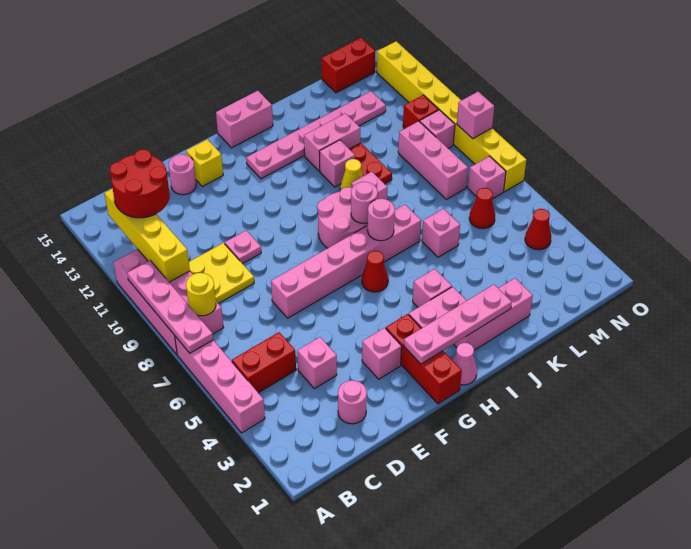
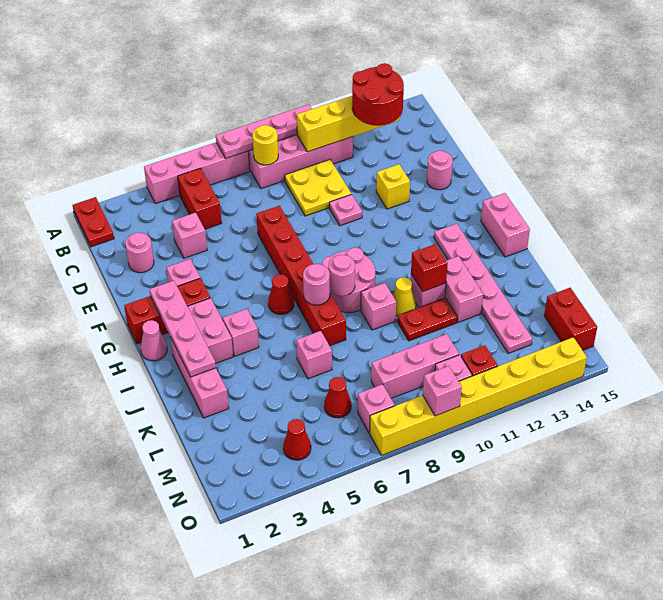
none -> red 1x2 plate [72,197,114,247]
pink 1x6 brick [271,205,421,318] -> red 1x6 brick [256,206,346,346]
yellow 1x1 brick [186,139,223,186] -> yellow 1x1 brick moved to [376,164,410,209]
none -> red 1x1 brick [411,244,448,292]

